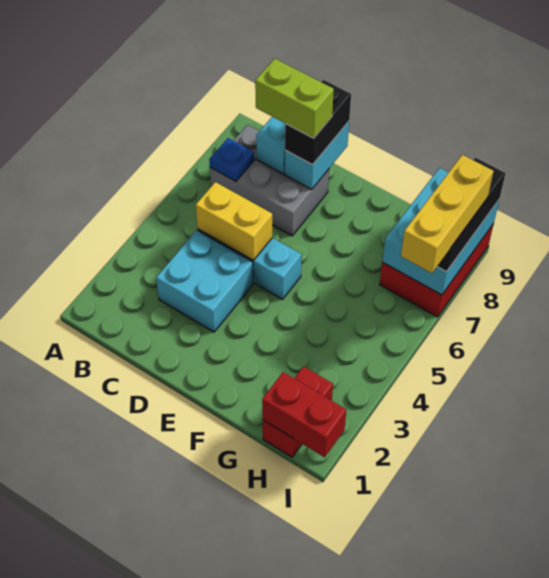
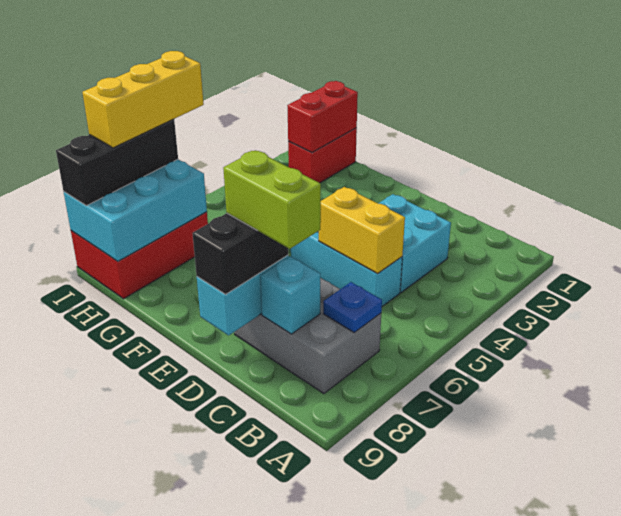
red 1x2 brick [262,372,346,457] -> red 1x2 brick turned to [287,81,358,153]

